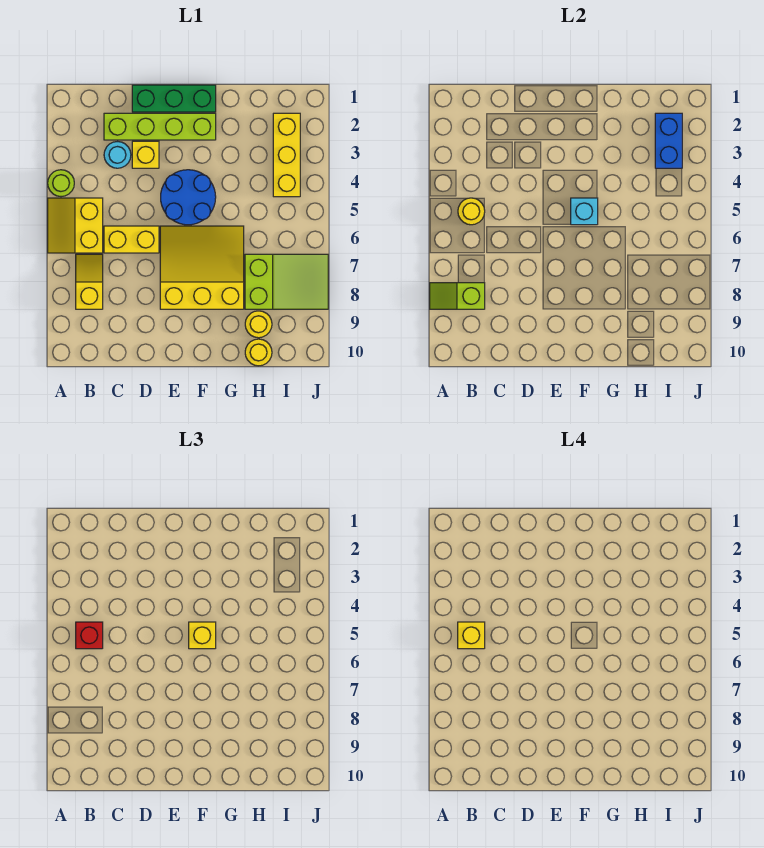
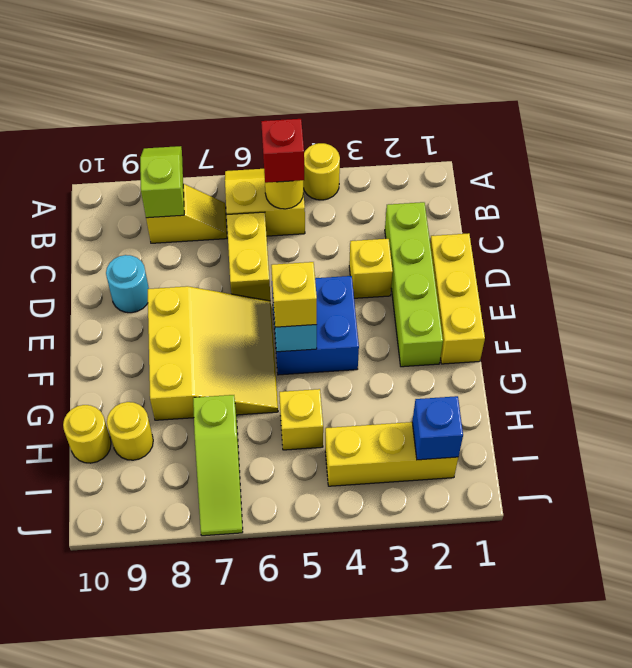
lime 1x1 round brick [48,170,74,197] -> yellow 1x1 round brick [303,143,340,200]
yellow 1x1 brick [458,622,485,649] -> yellow 1x1 brick moved to [279,389,323,450]
cyan 1x1 round brick [104,142,131,168] -> cyan 1x1 round brick moved to [106,255,149,313]
green 1x3 brick [132,85,216,112] -> yellow 1x3 brick [430,233,485,364]
blue 2x2 round brick [161,170,216,225] -> blue 2x2 brick [272,276,359,375]
lime 2x3 slope [245,254,328,309] -> lime 1x3 slope [193,395,243,536]
blue 1x2 brick [655,113,682,168] -> blue 1x1 brick [412,396,463,460]

